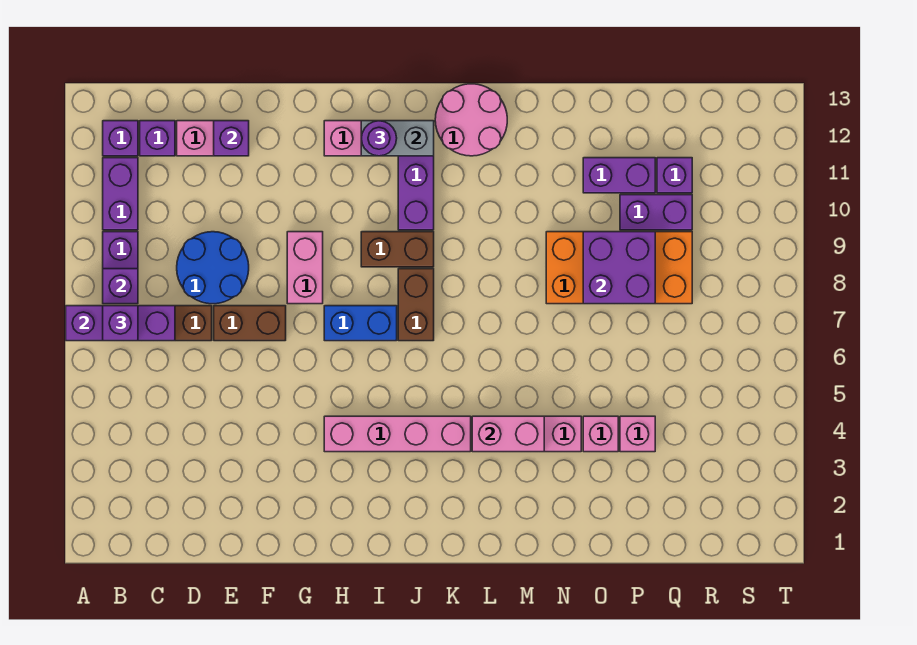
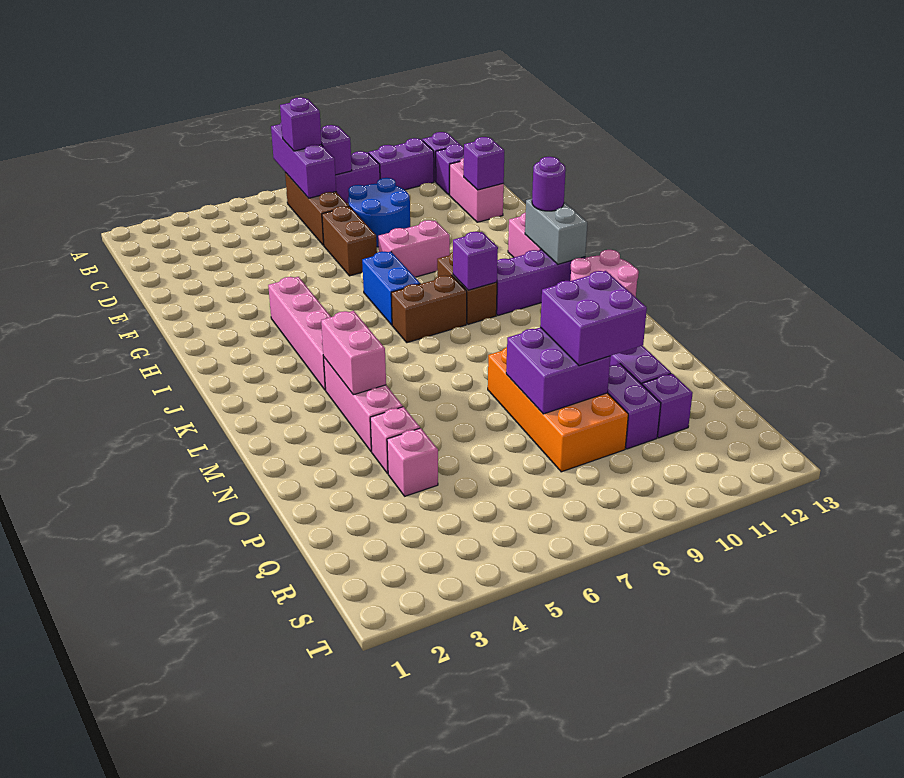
none -> purple 1x1 brick [453,232,498,290]
none -> purple 2x2 brick [540,271,647,366]

